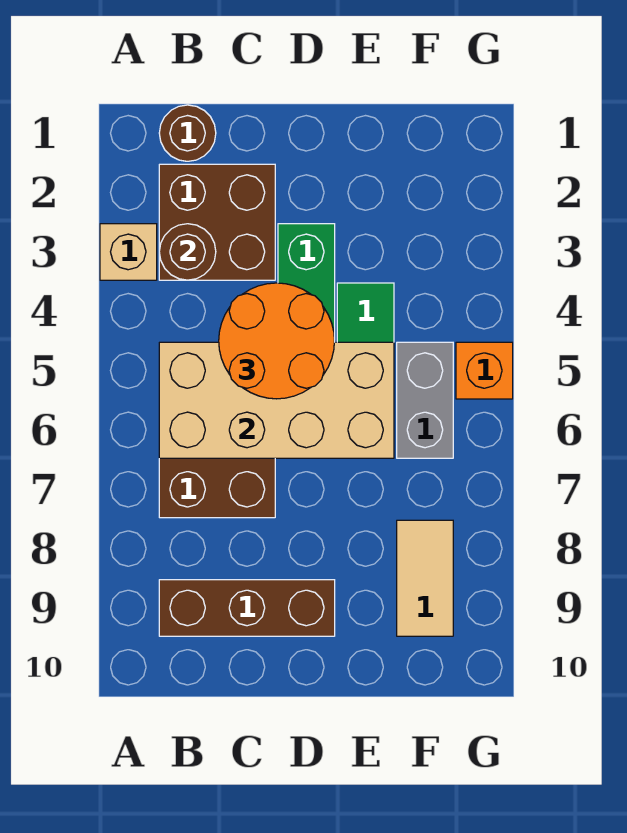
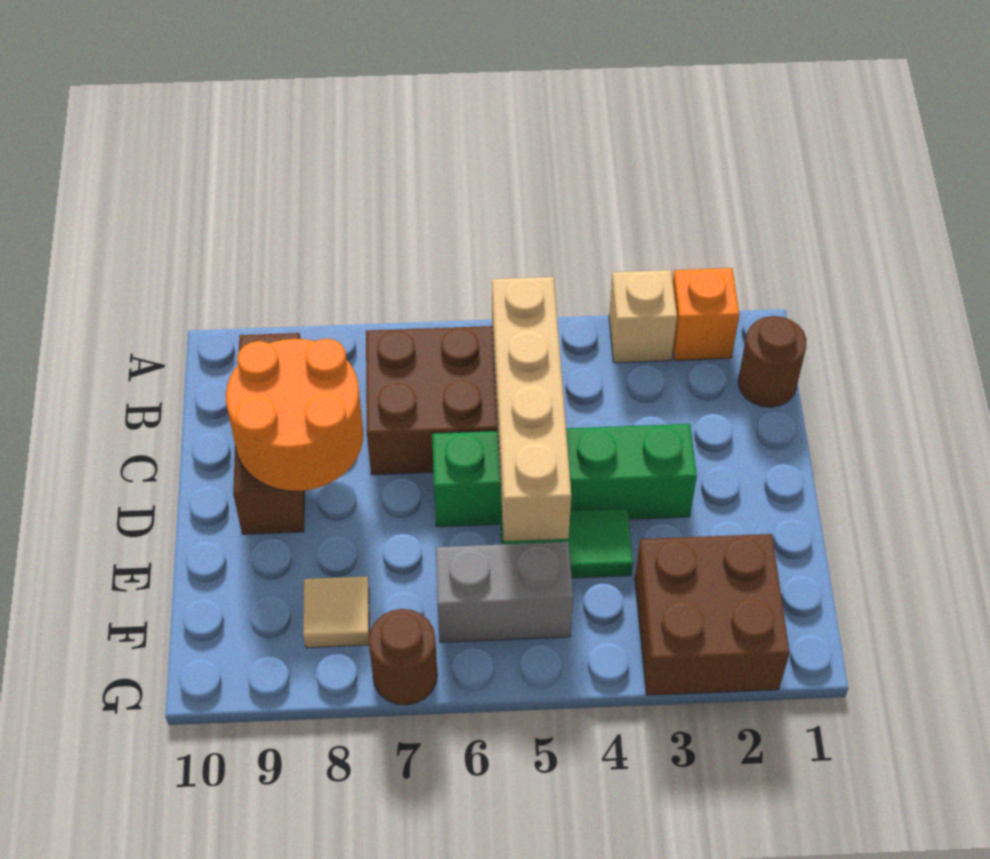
brown 2x2 brick [159,164,275,280] -> brown 2x2 brick moved to [635,534,790,695]
brown 1x1 round brick [159,224,216,280] -> brown 1x1 round brick moved to [368,609,437,705]
tan 2x4 brick [159,342,394,458] -> tan 1x4 brick [492,277,571,541]
orange 2x2 round brick [219,283,335,399] -> orange 2x2 round brick moved to [226,339,364,491]
tan 1x2 tile [397,520,453,636] -> tan 1x1 tile [303,577,369,648]
orange 1x1 brick [456,342,513,399] -> orange 1x1 brick moved to [673,268,739,360]

